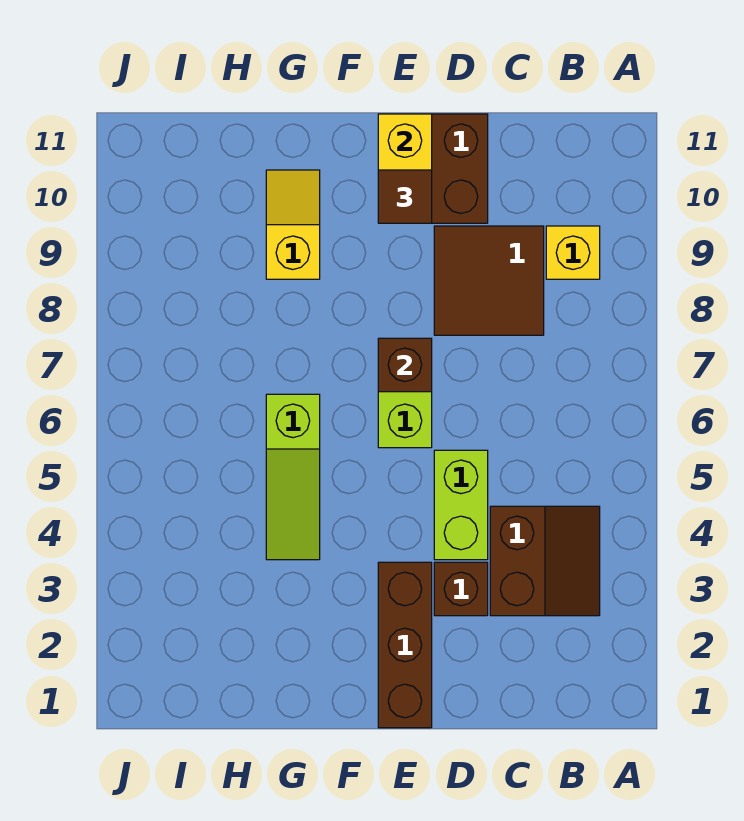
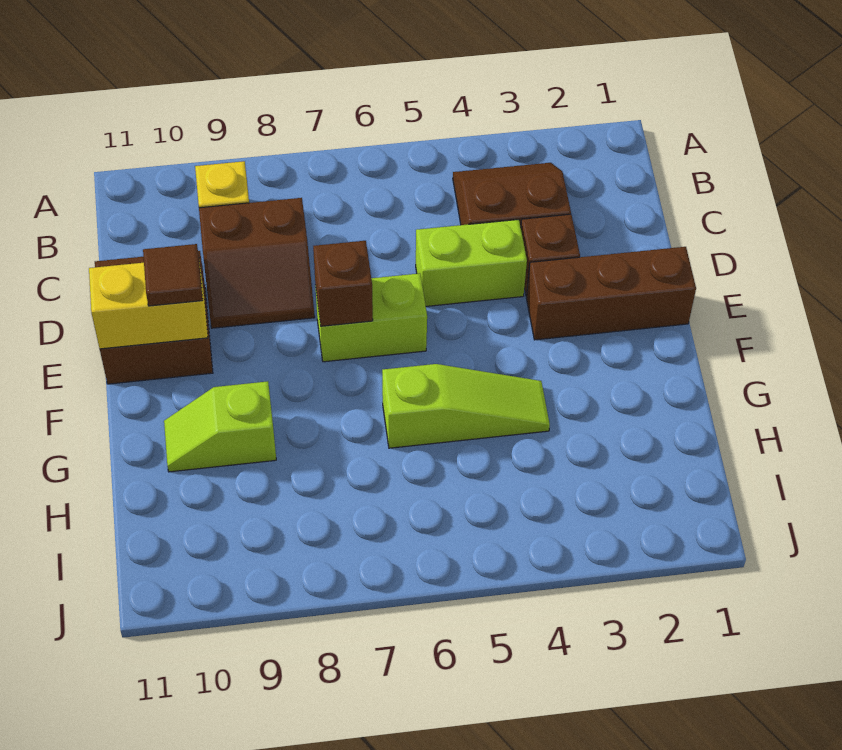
brown 2x2 tile [434,226,544,335] -> brown 2x2 slope [199,198,315,328]
yellow 1x2 slope [266,170,320,279] -> lime 1x2 slope [164,381,276,472]

